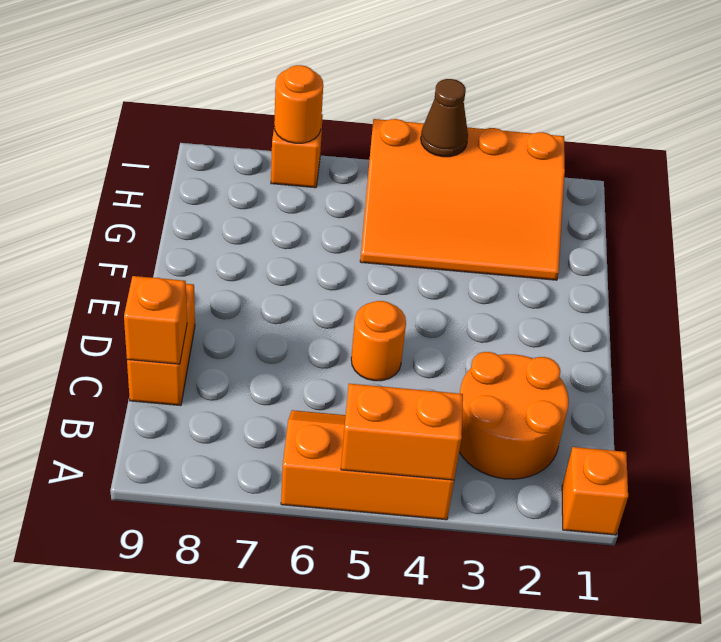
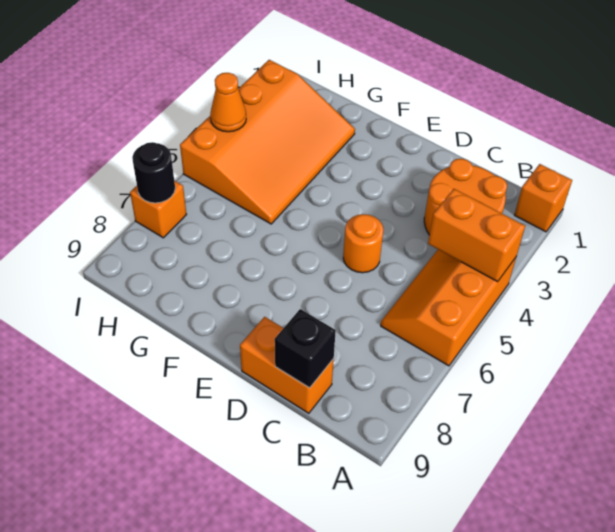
orange 1x2 brick [341,384,463,480] -> orange 1x2 brick turned to [428,189,525,282]
orange 1x1 brick [124,276,187,364] -> black 1x1 brick [275,309,336,388]
brown 1x1 cone [421,79,468,157] -> orange 1x1 cone [210,73,246,132]
orange 1x1 round brick [274,65,323,143] -> black 1x1 round brick [132,142,175,203]

